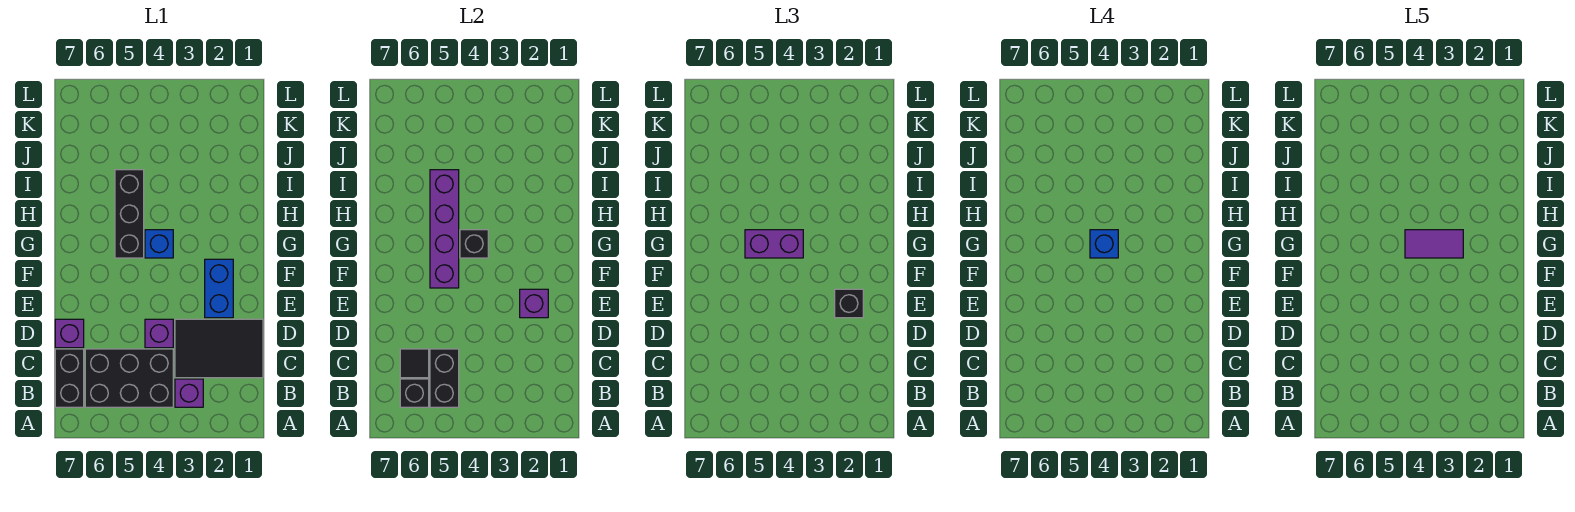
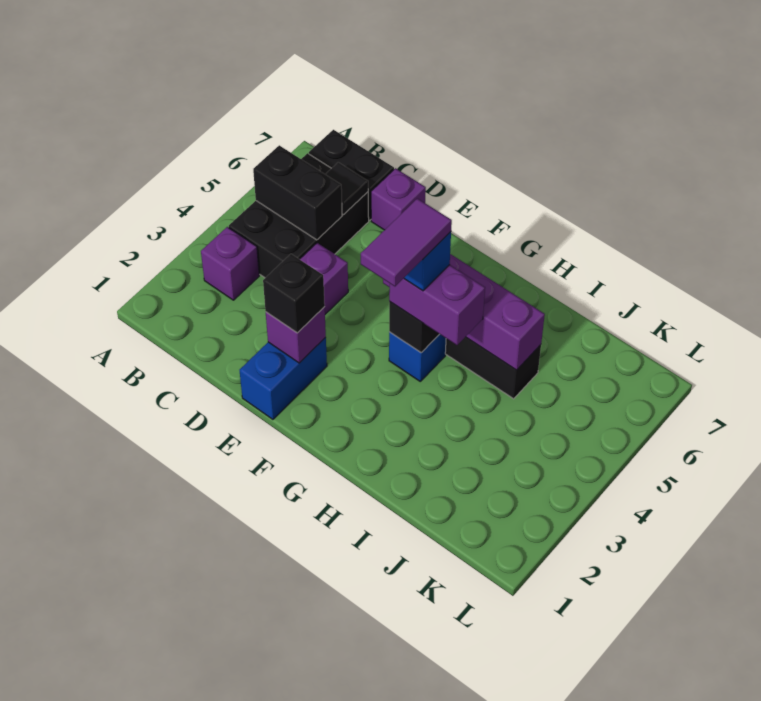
black 1x1 brick [400,379,429,407] -> none
black 2x3 tile [175,319,263,378] -> none
blue 1x2 brick [205,259,233,318] -> blue 1x2 brick turned to [240,338,327,419]
purple 1x2 brick [745,230,803,258] -> purple 1x2 brick turned to [389,265,485,345]

